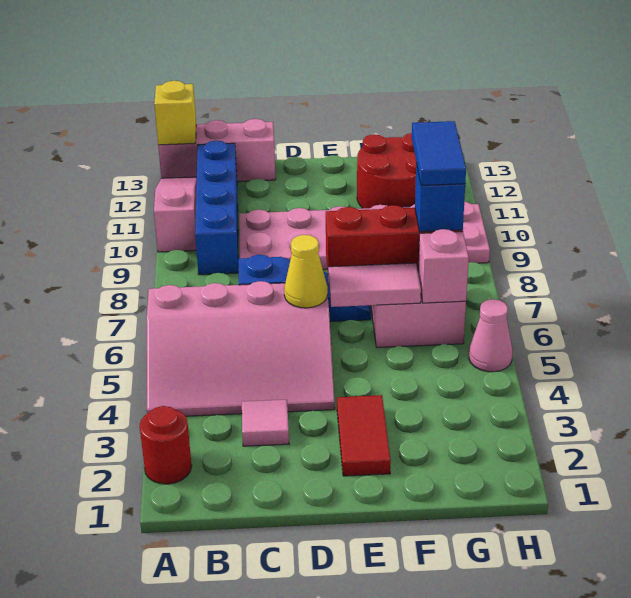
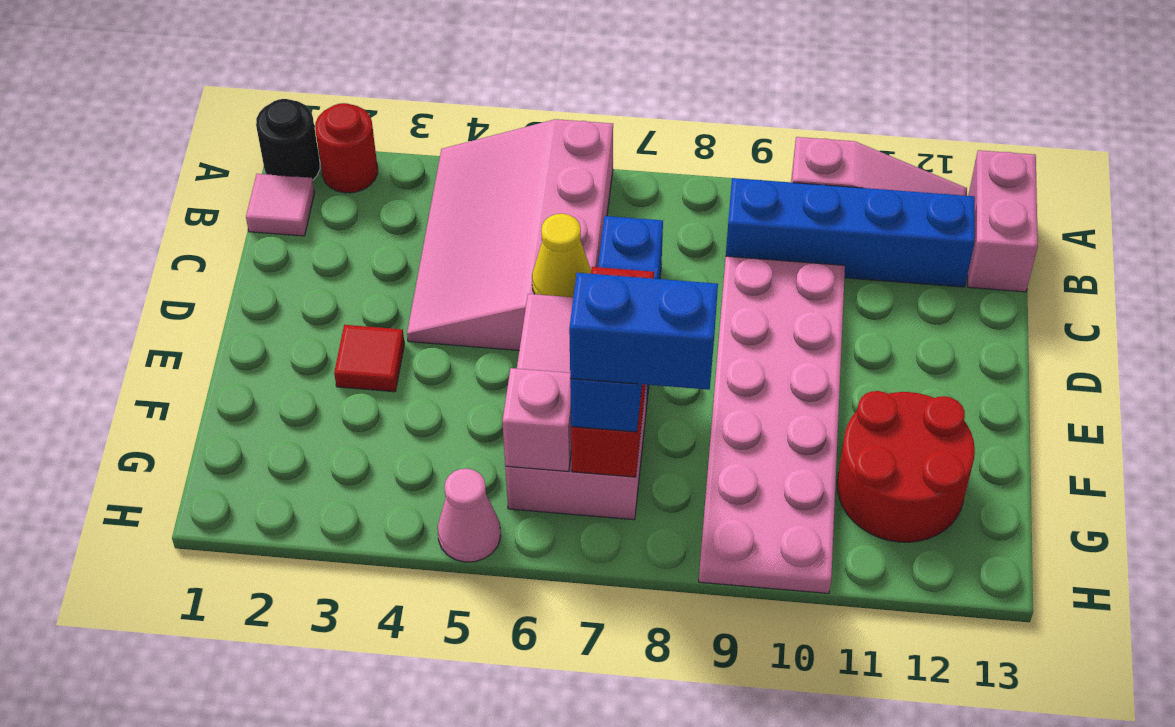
none -> black 1x1 round brick [256,99,320,180]
pink 1x3 brick [158,119,276,182] -> pink 1x2 brick [968,150,1038,292]
yellow 1x1 brick [154,81,196,145] -> none
pink 1x1 tile [242,400,289,446] -> pink 1x1 tile moved to [246,174,315,236]
red 1x2 tile [337,395,391,476] -> red 1x1 tile [334,325,405,392]
blue 1x2 tile [412,121,466,186] -> blue 1x2 brick [569,273,718,390]

